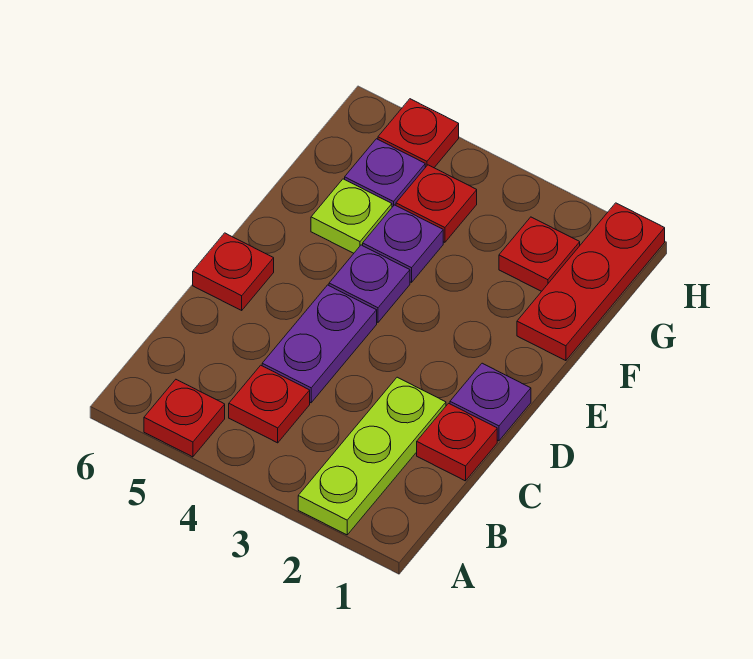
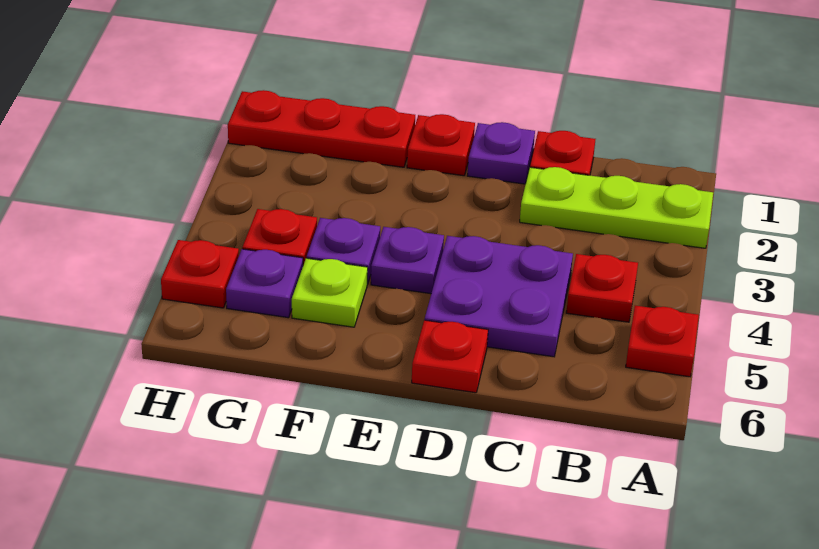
purple 1x2 plate [262,285,377,403] -> purple 2x2 plate [425,236,573,357]
red 1x1 plate [499,217,580,291] -> red 1x1 plate moved to [407,114,475,176]

